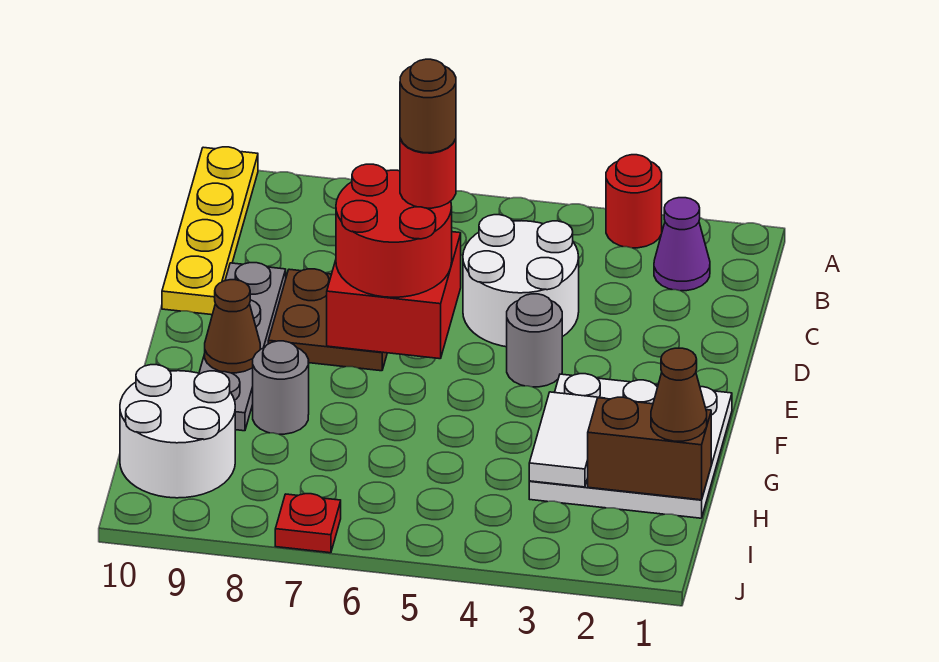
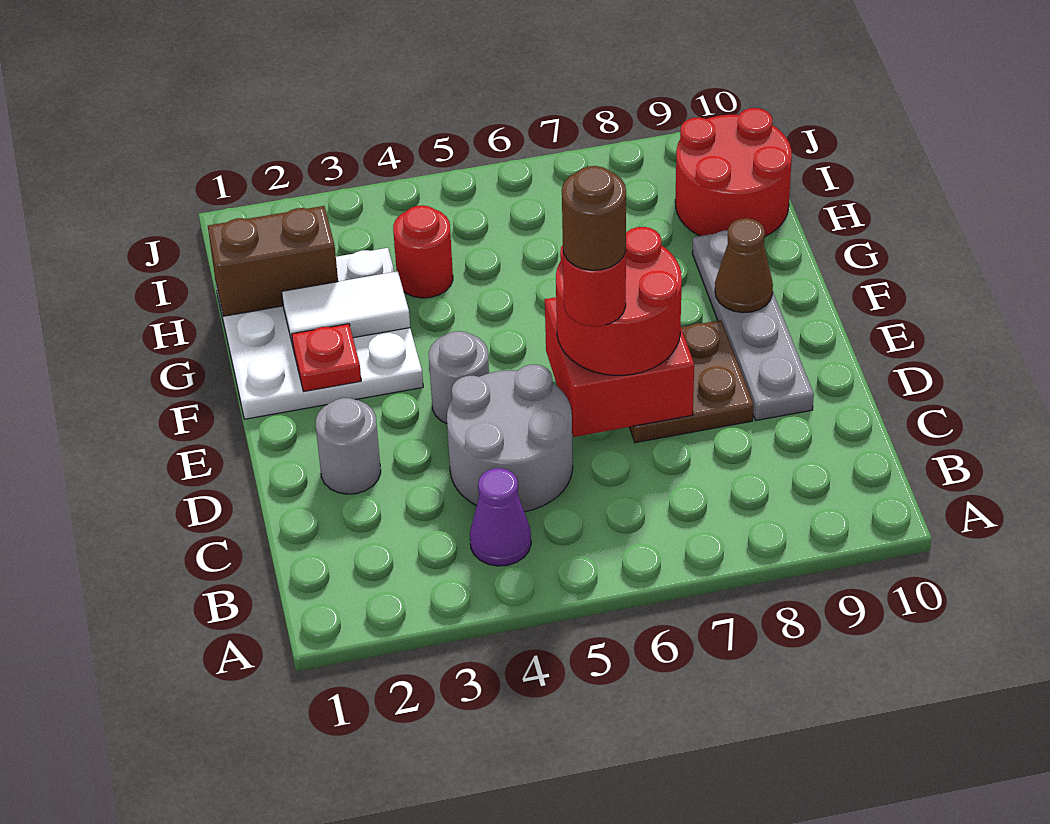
red 1x1 round brick [606,155,662,248] -> red 1x1 round brick moved to [393,205,453,298]
yellow 1x4 plate [162,147,258,315] -> none
purple 1x1 cone [654,198,710,291] -> purple 1x1 cone moved to [470,468,531,566]
white 2x2 round brick [463,215,579,347] -> grey 2x2 round brick [447,364,573,512]
white 1x2 tile [529,392,600,487] -> white 1x2 tile turned to [282,271,410,346]
grey 1x1 round brick [253,341,309,434] -> grey 1x1 round brick moved to [316,398,381,494]
brown 1x1 cone [651,348,707,441] -> none
white 2x2 round brick [120,365,235,498] -> red 2x2 round brick [675,108,792,236]
red 1x1 plate [275,494,341,553] -> red 1x1 plate moved to [292,324,361,391]

